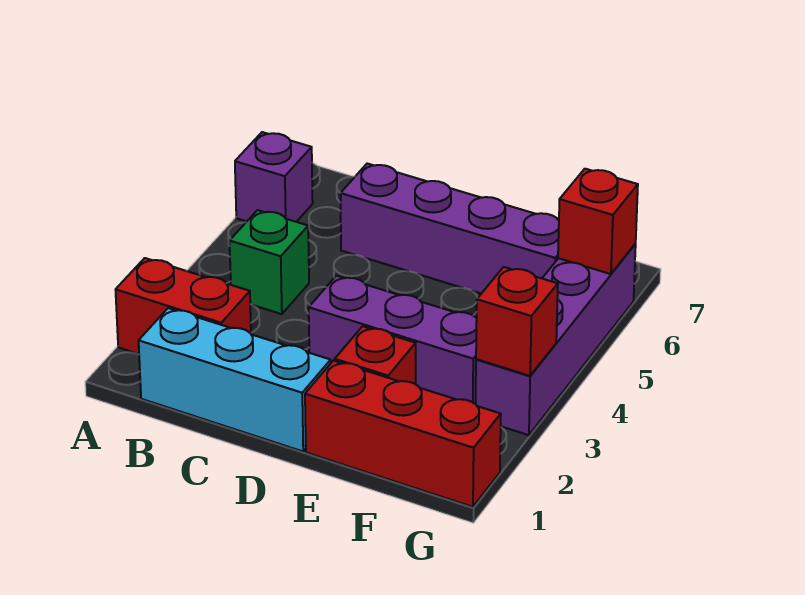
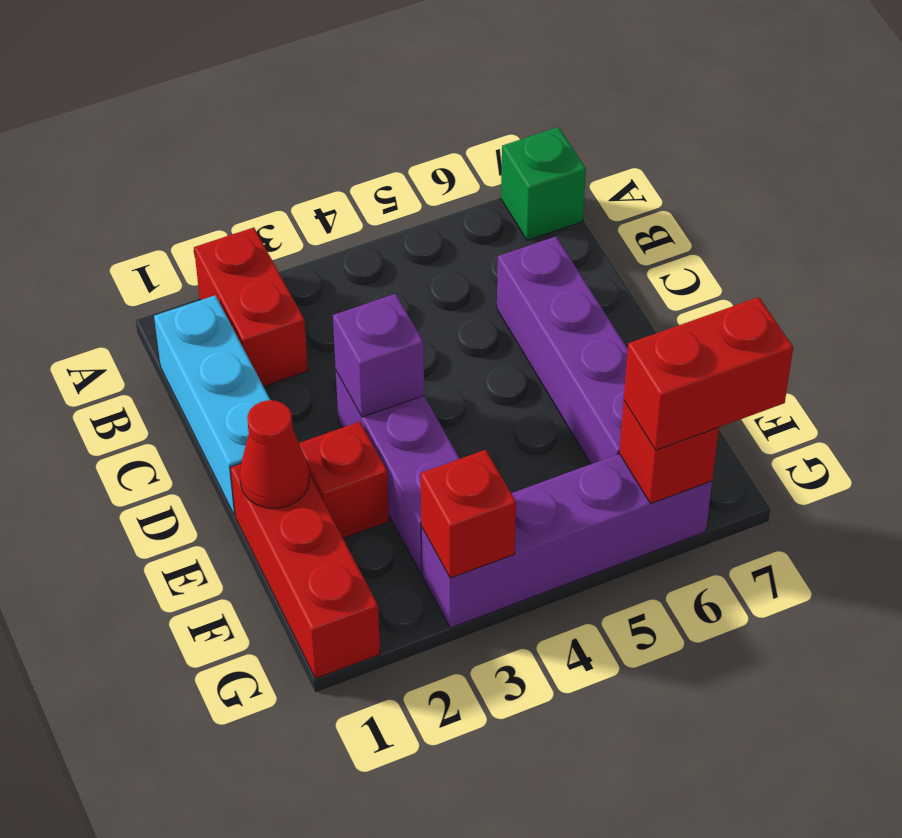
purple 1x1 brick [235,132,313,222] -> purple 1x1 brick moved to [333,294,424,417]
green 1x1 brick [230,210,309,314] -> green 1x1 brick moved to [501,127,586,240]
none -> red 1x1 cone [240,400,310,508]
none -> red 1x2 brick [624,297,793,450]

